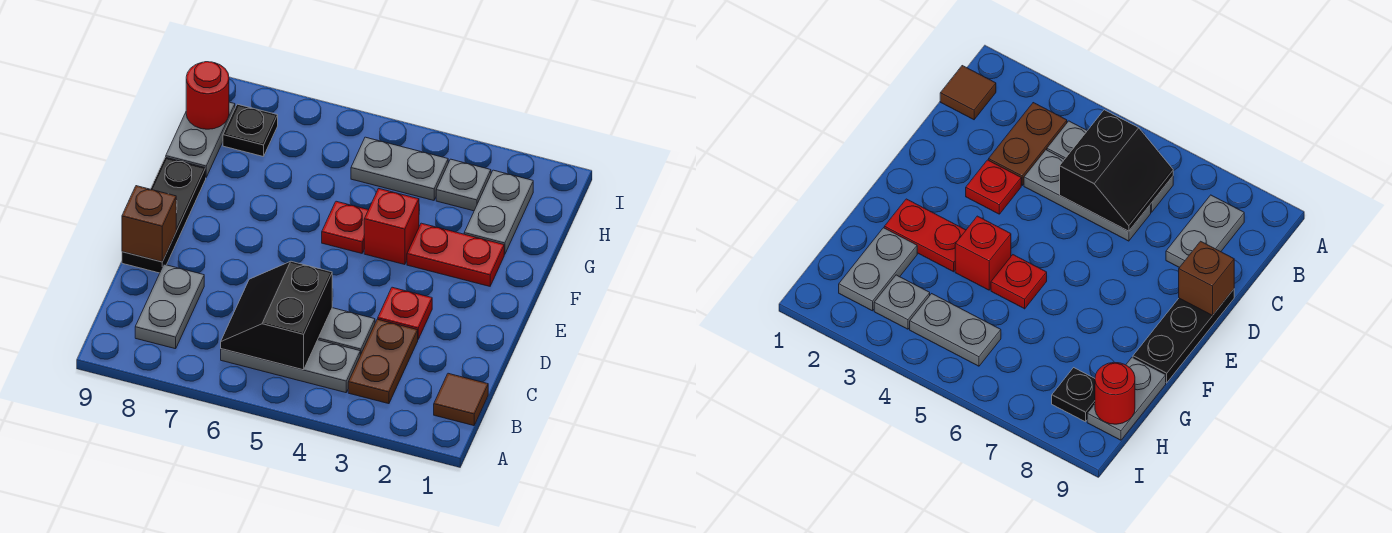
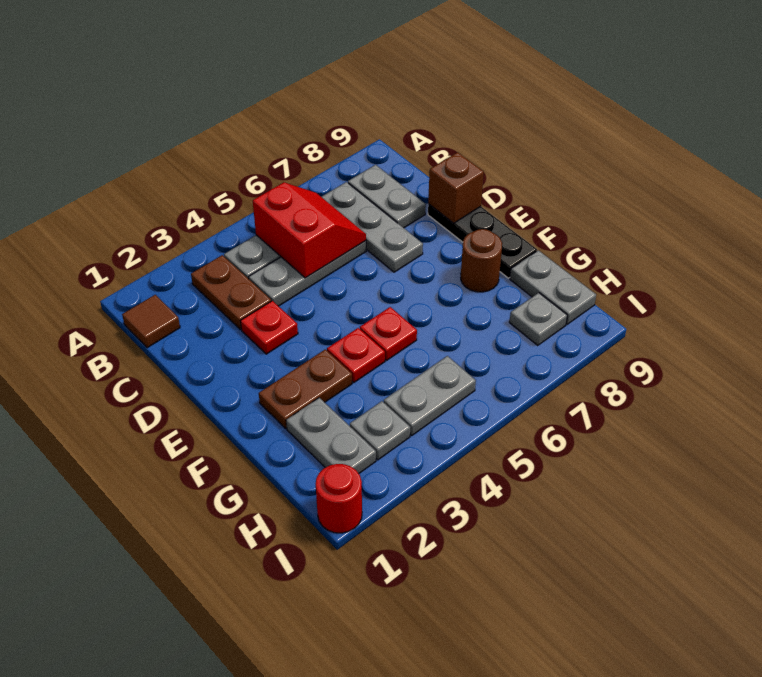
black 2x2 slope [221,261,332,370] -> red 2x2 slope [253,182,366,278]
none -> grey 1x3 plate [322,182,423,272]
red 1x2 plate [407,223,504,286] -> brown 1x2 plate [259,349,352,428]
red 1x1 brick [364,189,419,265] -> red 1x1 plate [327,328,385,382]
none -> brown 1x1 round brick [461,229,502,292]
black 1x1 plate [223,104,278,157] -> grey 1x1 plate [509,293,567,345]
red 1x1 round brick [186,62,229,129] -> red 1x1 round brick moved to [316,464,362,533]

